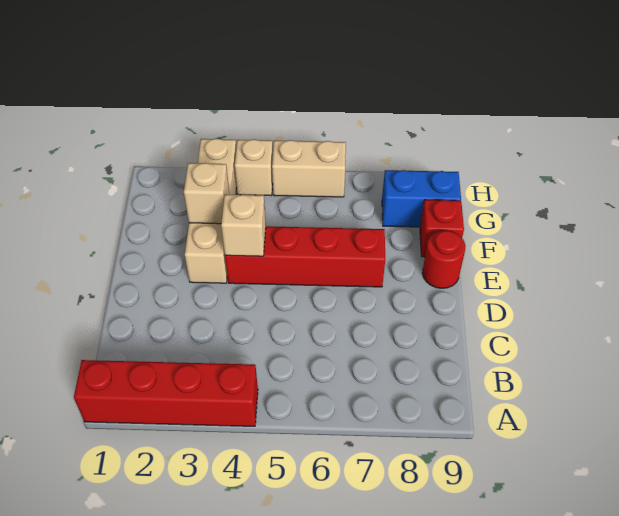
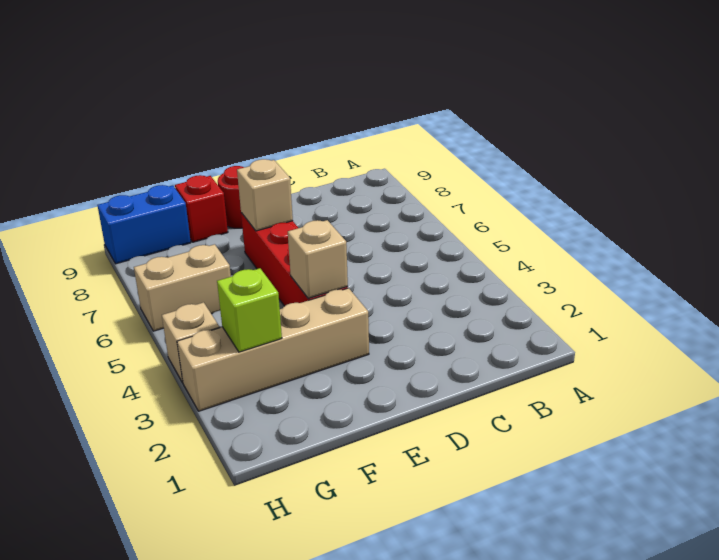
red 1x4 brick [74,360,258,426] -> none
tan 1x1 brick [184,163,229,224] -> tan 1x1 brick moved to [237,159,293,231]
none -> lime 1x1 brick [217,268,282,352]
blue 1x2 brick [382,170,461,227] -> blue 1x2 brick turned to [98,185,191,264]
tan 1x2 brick [272,140,346,197] -> tan 1x2 brick turned to [134,244,231,331]

